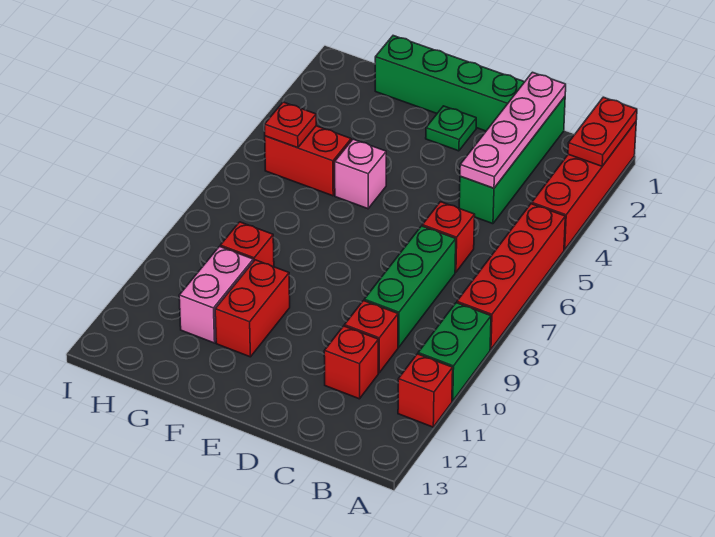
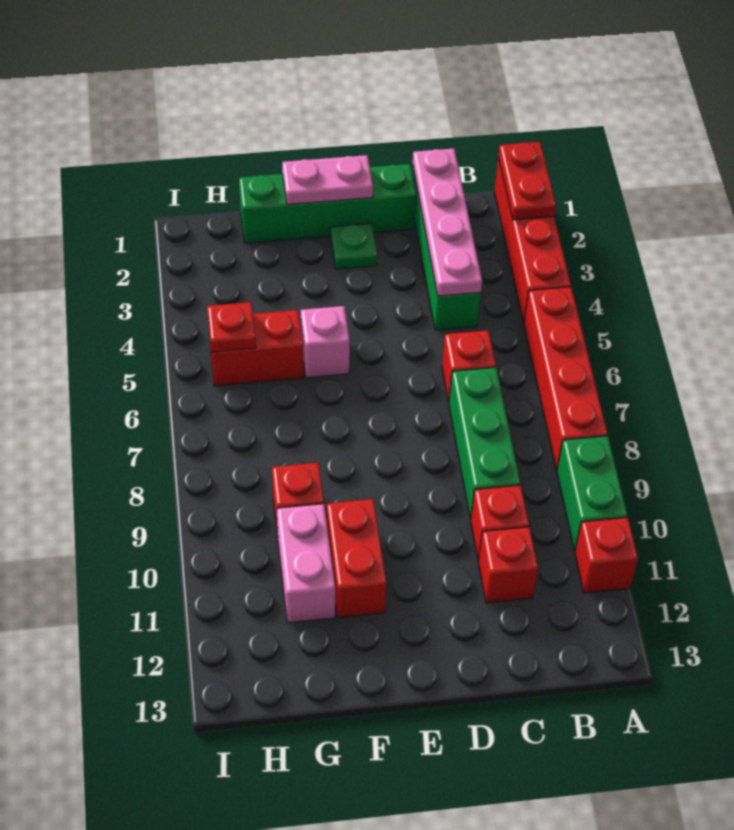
none -> pink 1x2 plate [282,155,373,204]

